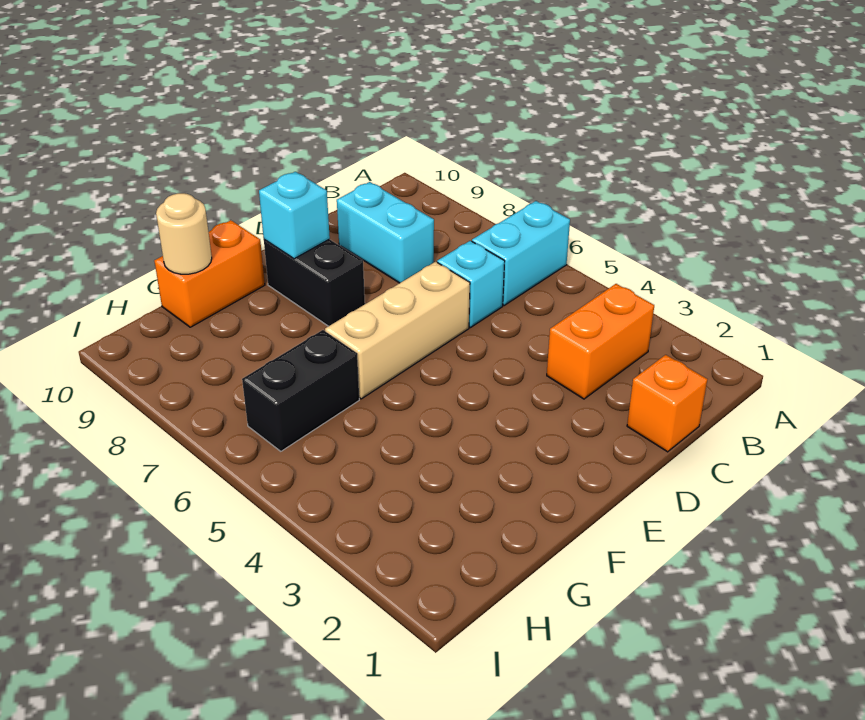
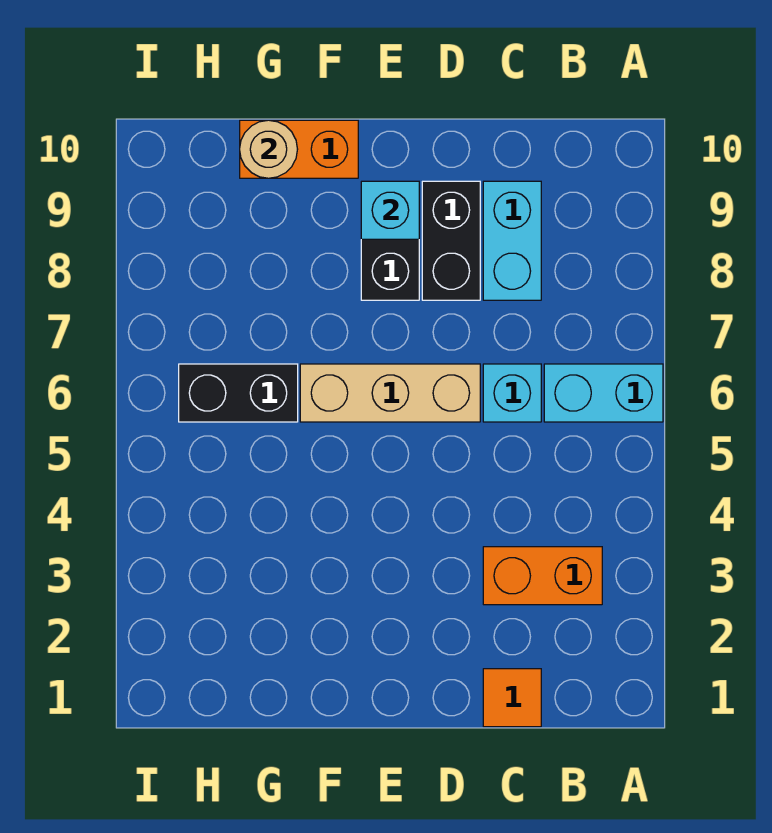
orange 1x1 brick [627,355,707,452] -> orange 1x1 tile [483,669,541,727]
none -> black 1x2 brick [422,181,480,300]

